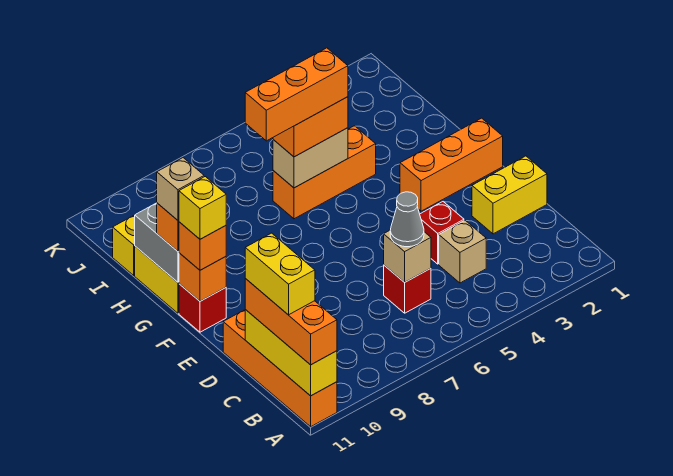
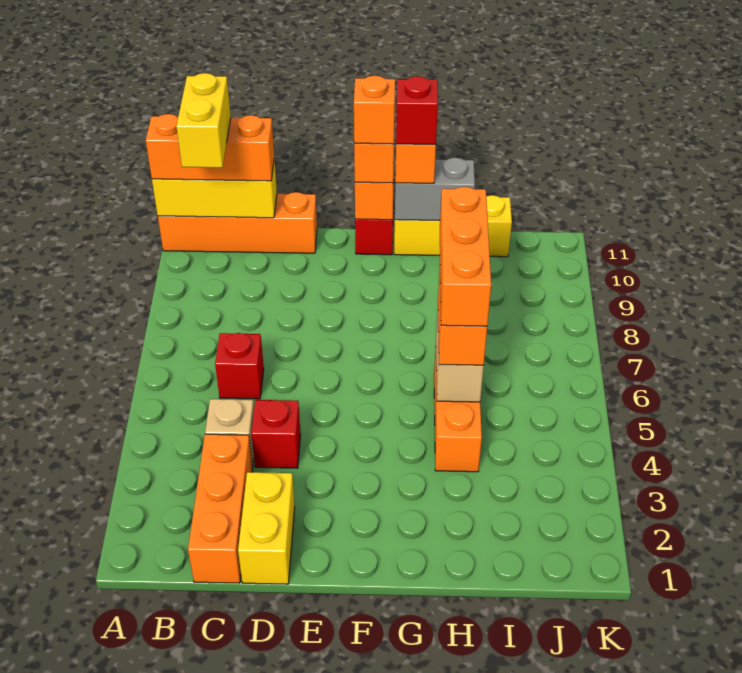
yellow 1x2 brick [245,233,315,315] -> yellow 1x2 brick turned to [176,73,231,168]
tan 1x1 brick [384,231,431,282] -> none
grey 1x1 cone [390,192,424,247] -> none
orange 1x3 brick [400,118,503,211] -> orange 1x3 brick moved to [188,434,253,583]
yellow 1x1 brick [179,177,226,239] -> orange 1x1 brick [354,76,395,144]
tan 1x1 brick [157,158,204,220] -> red 1x1 brick [396,76,438,145]

